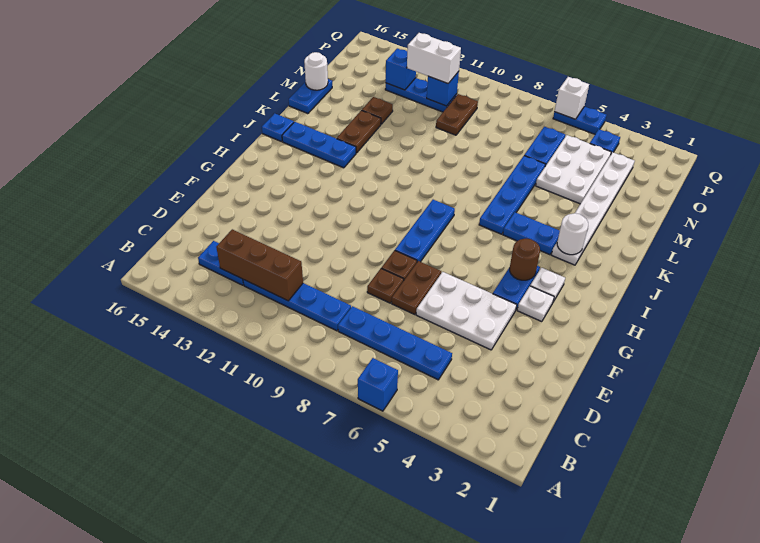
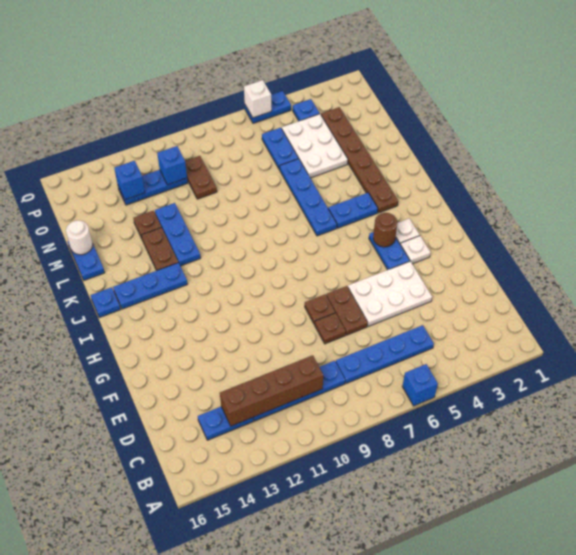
brown 1x3 brick [216,229,303,301] -> brown 1x4 brick [220,355,323,426]
blue 1x3 plate [395,200,455,262] -> blue 1x3 plate moved to [155,203,201,266]
white 1x6 plate [552,152,635,265] -> brown 1x6 plate [321,107,398,213]
white 1x1 round brick [557,213,588,255] -> none
white 1x2 brick [407,33,461,83] -> none

